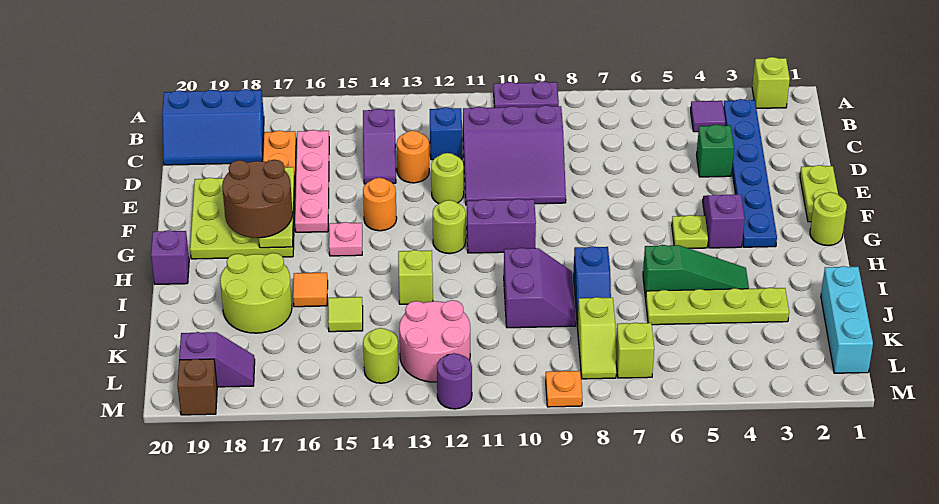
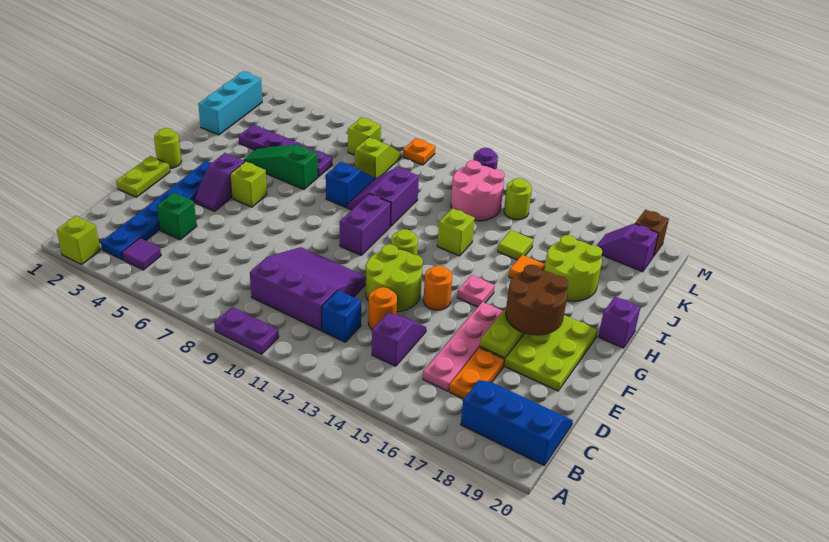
lime 1x1 round brick [431,153,464,204] -> lime 2x2 round brick [366,244,423,312]
lime 1x1 plate [672,215,708,248] -> lime 1x1 brick [230,162,267,207]
purple 1x2 brick [467,199,536,253] -> purple 1x2 brick turned to [340,194,391,255]
lime 1x4 plate [645,288,789,325] -> purple 1x4 plate [239,125,332,177]

